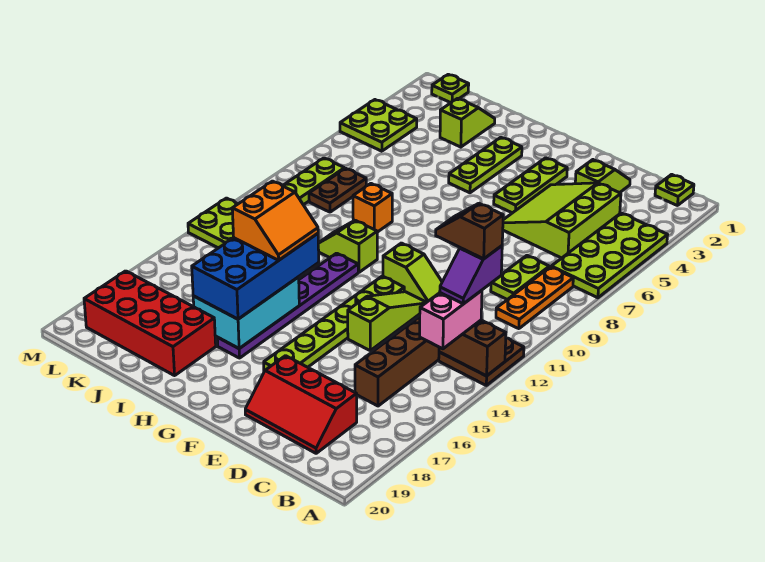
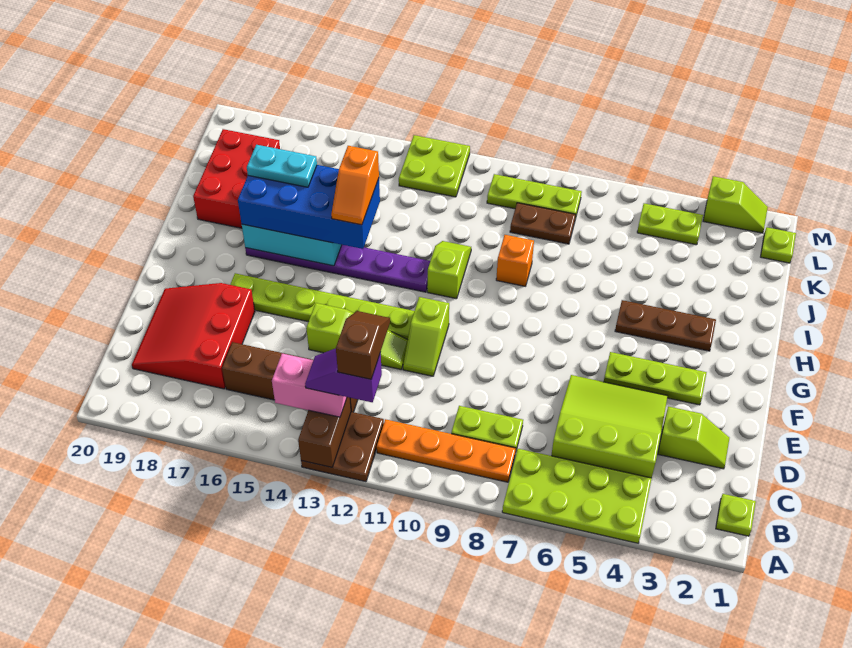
orange 1x3 plate [496,267,573,329] -> orange 1x4 plate [377,419,516,482]
red 2x3 slope [245,356,357,453] -> red 3x3 slope [132,283,255,389]
lime 1x3 plate [449,137,522,193] -> brown 1x3 plate [615,300,716,351]
orange 2x2 slope [232,181,318,260] -> orange 1x2 slope [331,146,379,225]
none -> cyan 1x2 plate [247,145,317,187]
red 2x4 brick [84,271,216,376] -> red 2x3 brick [193,129,280,228]
lime 1x2 slope [440,98,495,147] -> lime 1x2 slope moved to [703,176,768,233]
lime 2x2 plate [340,100,417,151] -> lime 1x2 plate [637,203,703,245]

